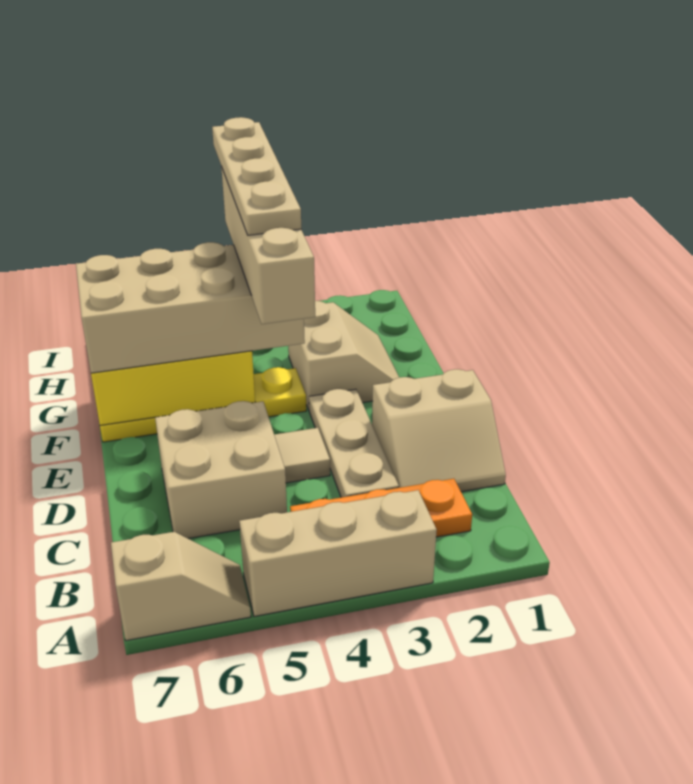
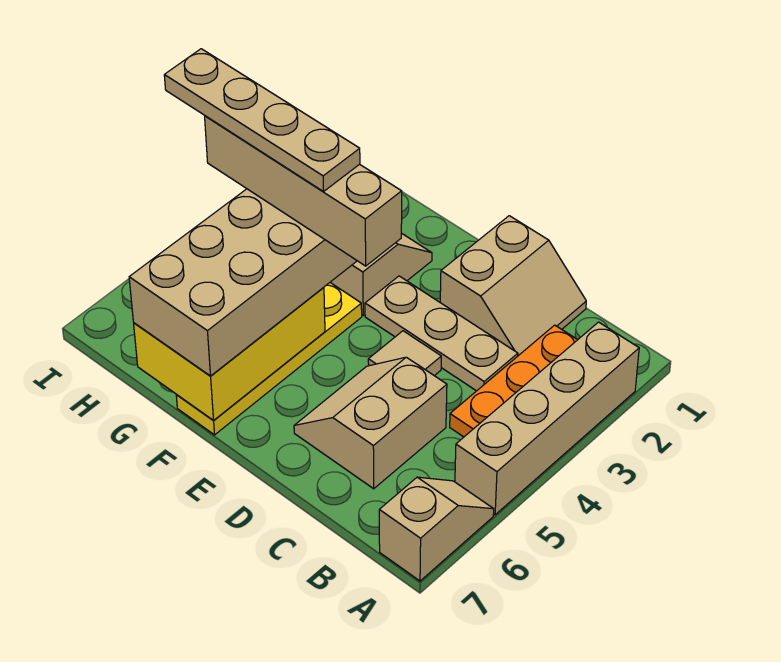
tan 1x3 brick [239,490,437,616] -> tan 1x4 brick [455,322,639,515]
tan 2x2 brick [155,401,287,539] -> tan 2x2 slope [294,357,447,489]

